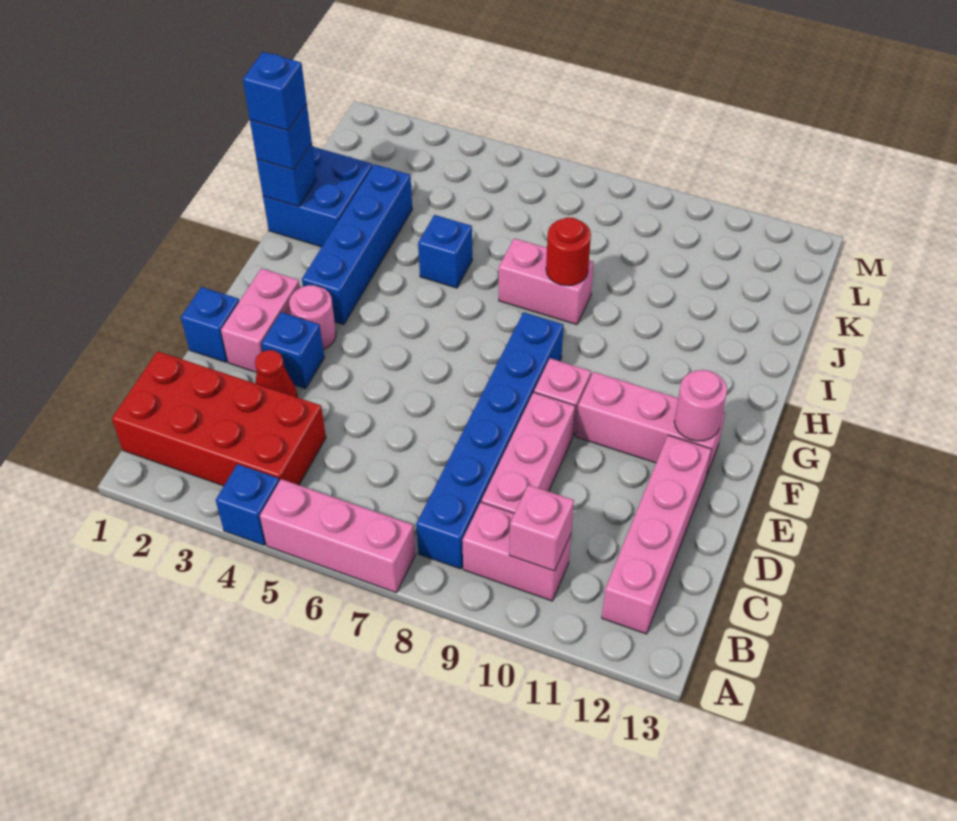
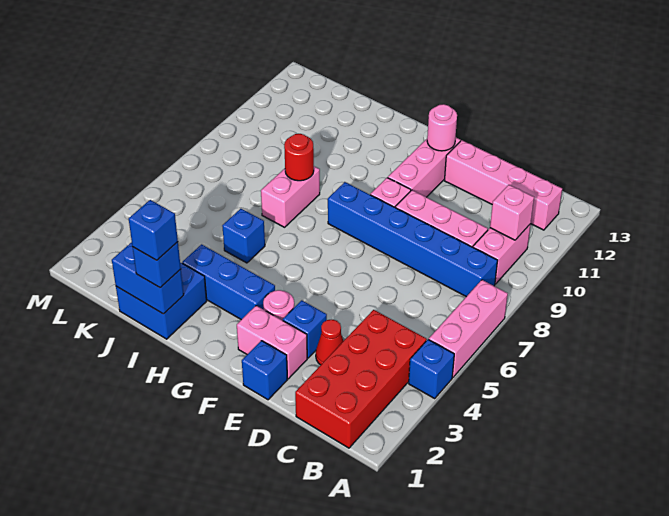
blue 1x4 brick [302,164,412,325] -> blue 1x3 brick [182,244,275,320]
blue 1x1 brick [257,143,317,207] -> blue 1x2 brick [112,242,184,314]

